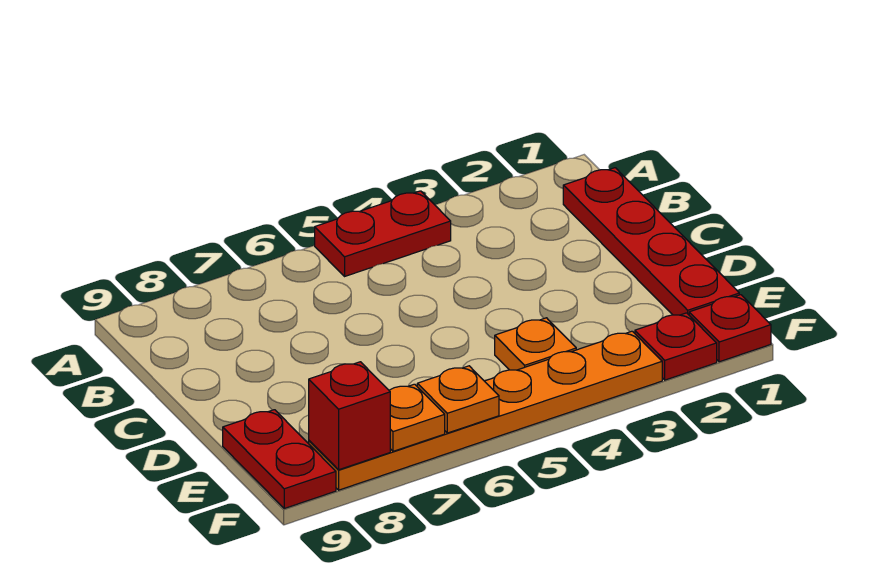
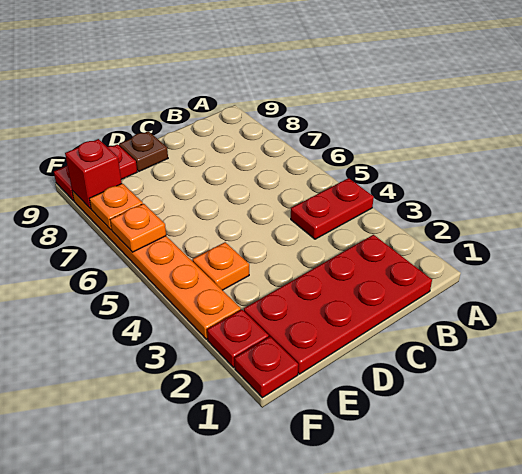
red 1x2 plate [315,191,451,276] -> red 1x2 plate turned to [291,178,374,239]
red 1x4 plate [563,168,739,315] -> red 2x4 plate [244,235,432,374]
none -> brown 1x1 plate [119,131,168,171]

